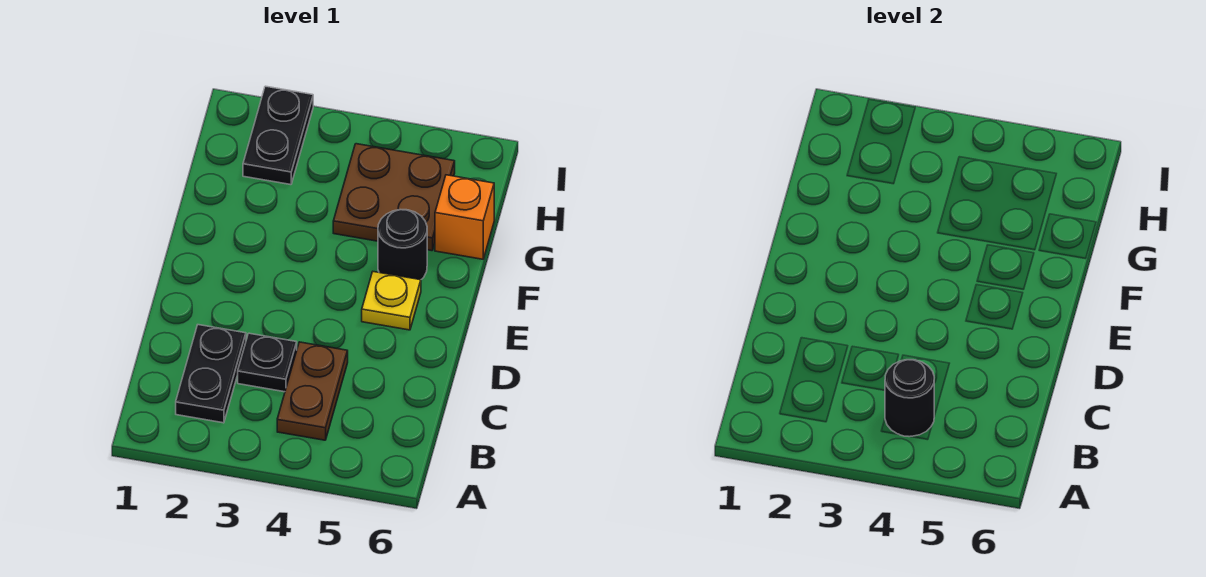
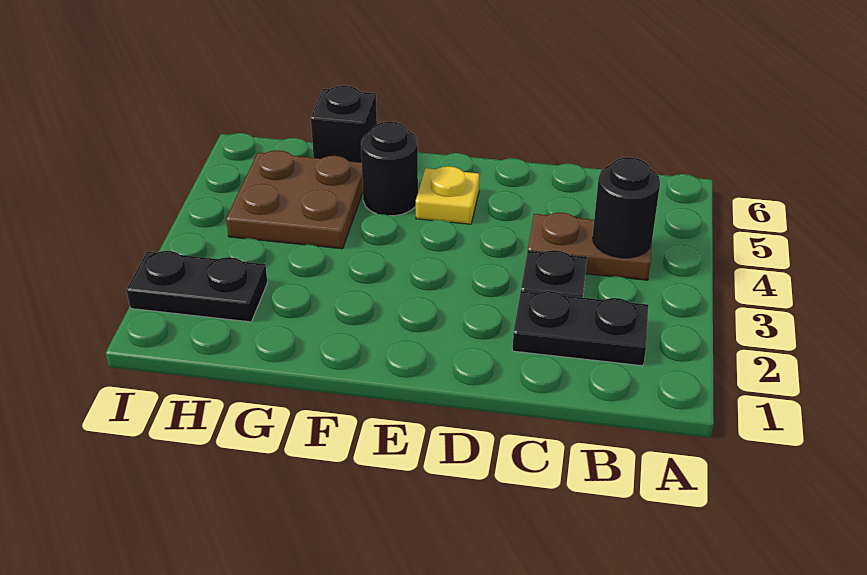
orange 1x1 brick [435,175,494,259] -> black 1x1 brick [311,86,377,162]

